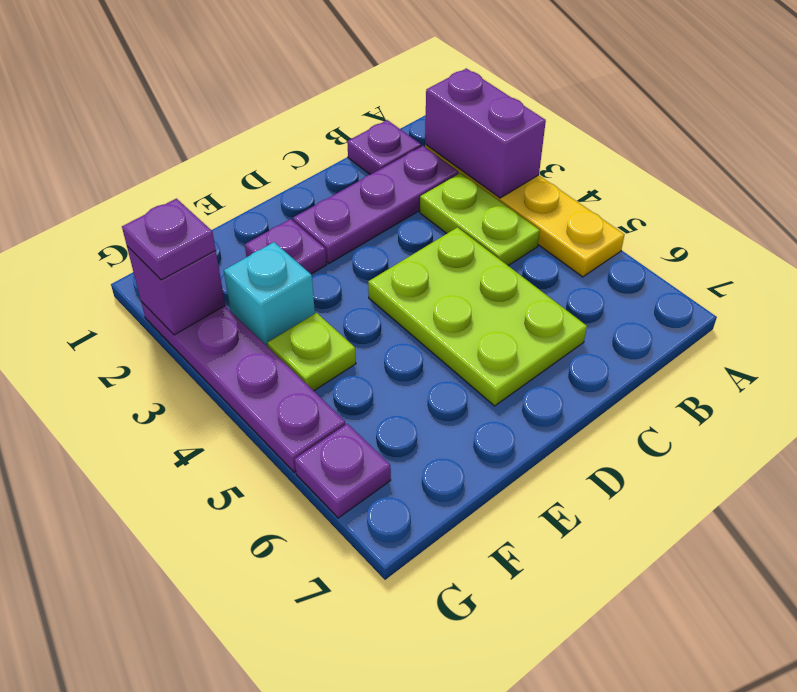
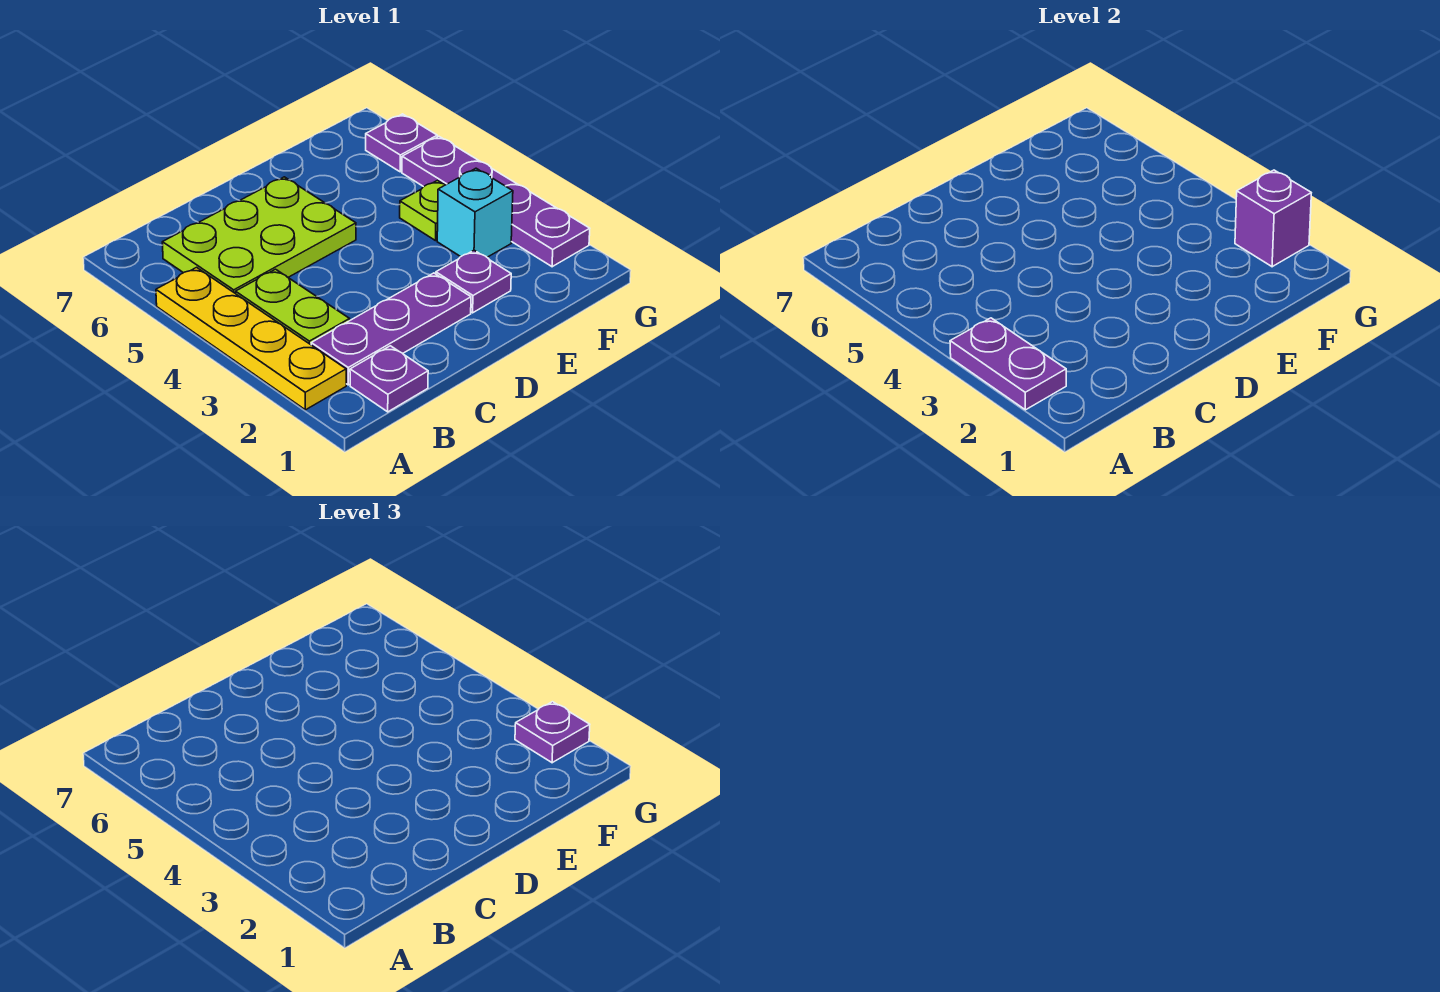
purple 1x2 brick [425,68,546,198] -> purple 1x2 plate [950,318,1066,410]
lime 2x3 plate [368,227,587,406] -> lime 2x3 plate turned to [162,177,356,294]

